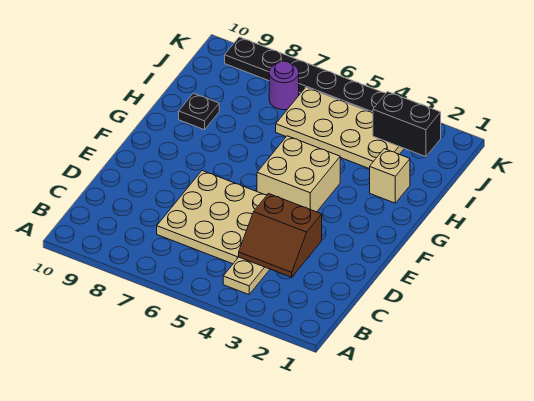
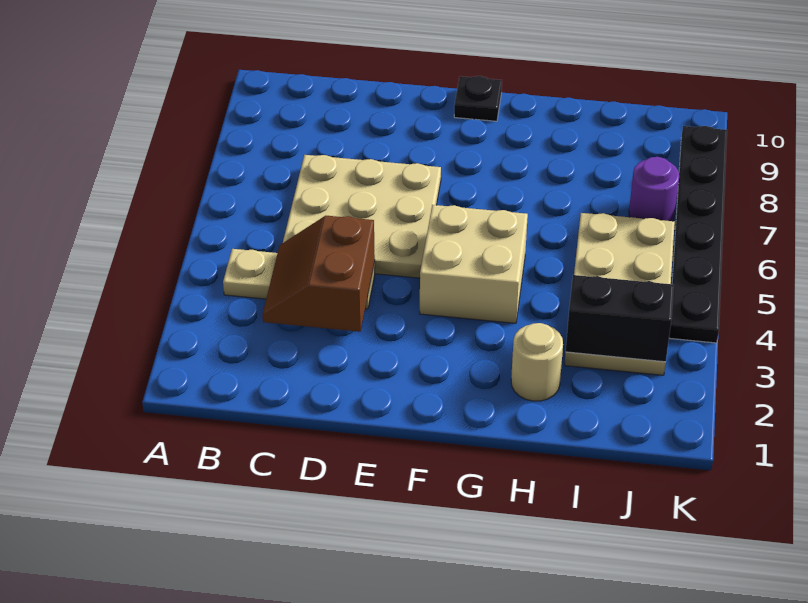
tan 1x1 brick [370,149,410,203] -> tan 1x1 round brick [511,323,563,401]
black 1x1 plate [179,93,219,130] -> black 1x1 plate moved to [454,76,502,121]
black 1x2 brick [373,92,441,157] -> black 1x2 brick turned to [566,275,674,362]

